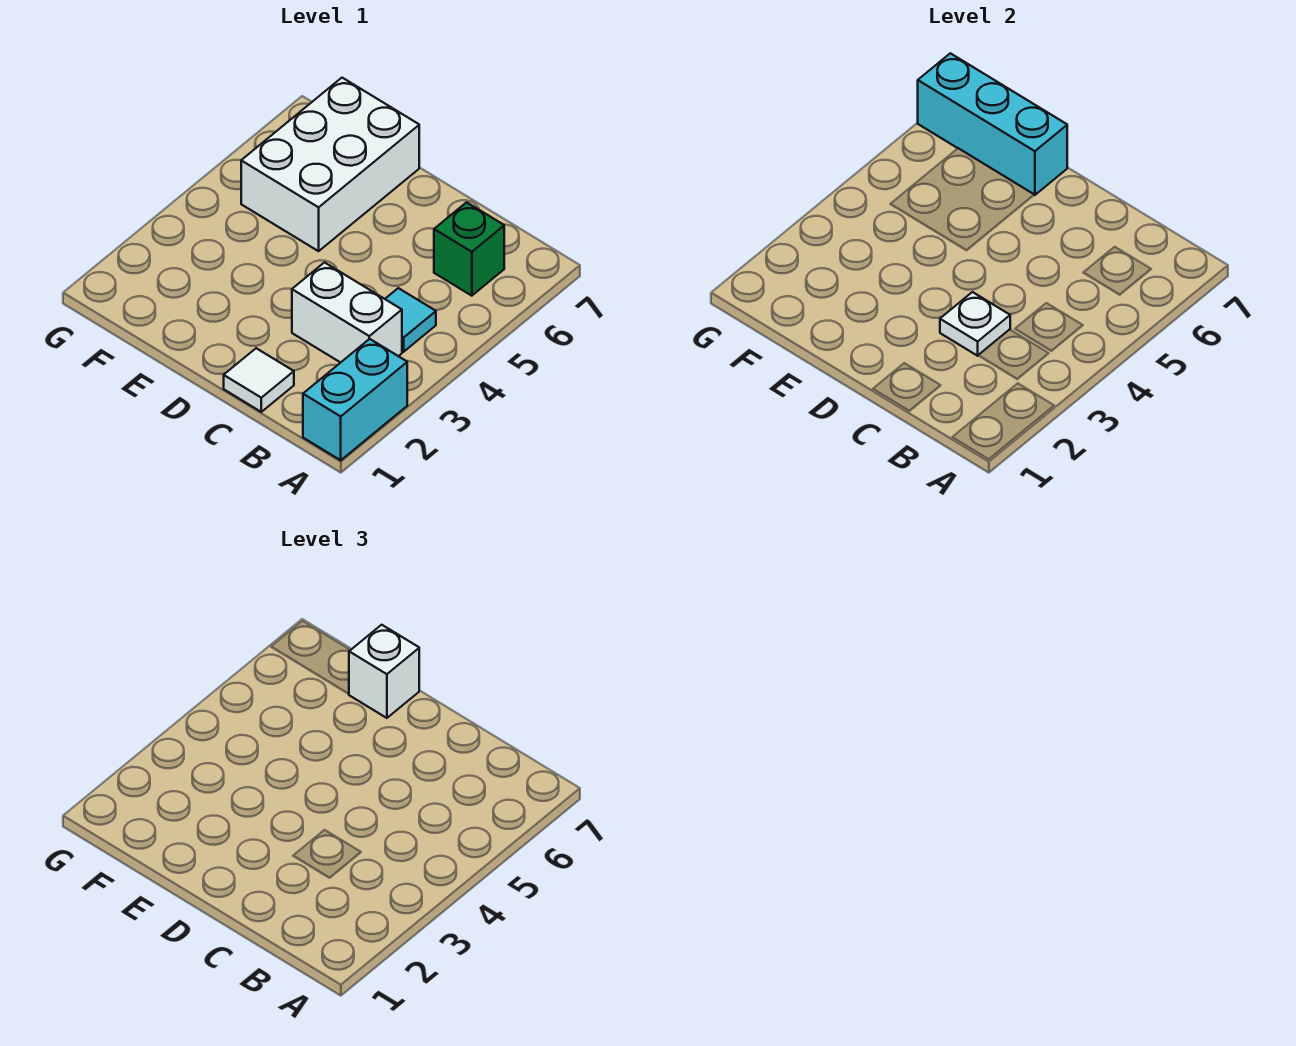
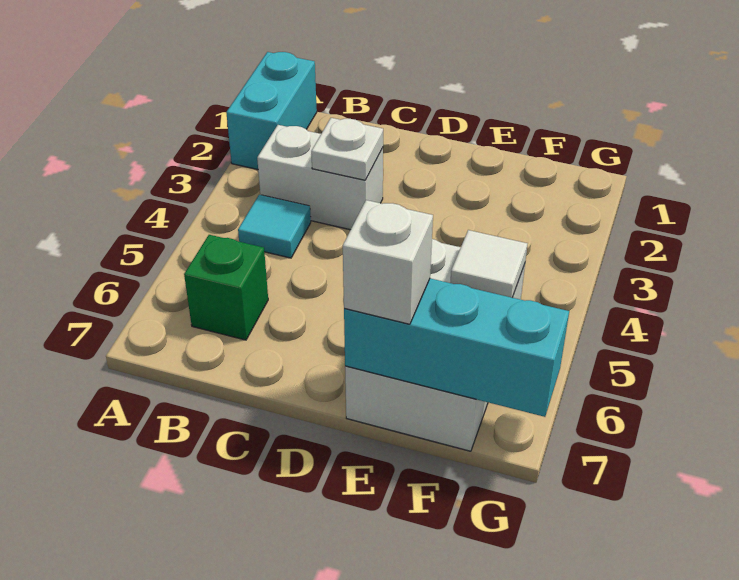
white 1x1 tile [224,348,294,412] -> white 1x1 tile moved to [450,230,527,297]

